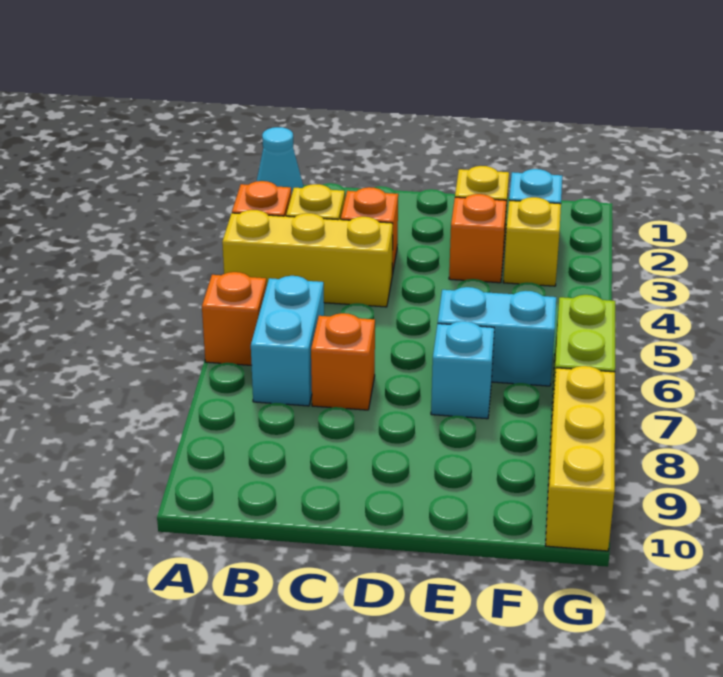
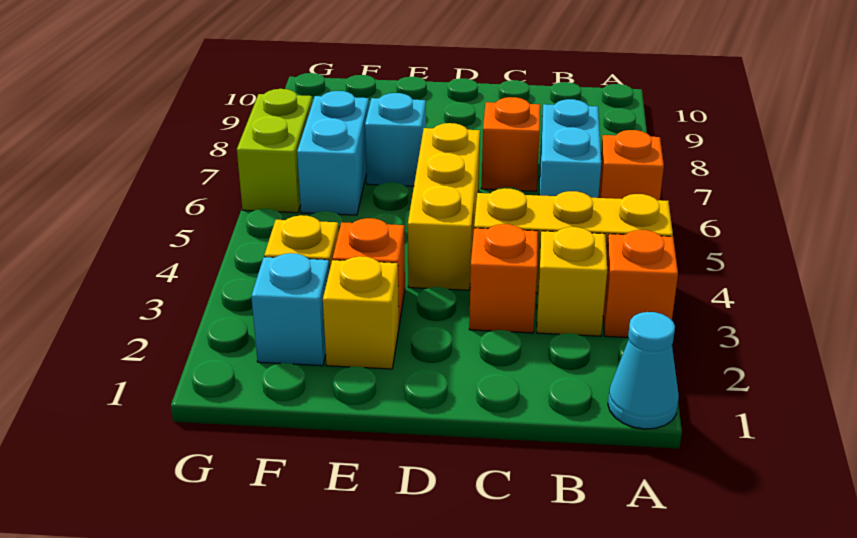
cyan 1x2 brick [438,287,556,386] -> cyan 1x2 brick turned to [297,91,369,215]
yellow 1x3 brick [546,366,615,551] -> yellow 1x3 brick moved to [408,123,480,290]

